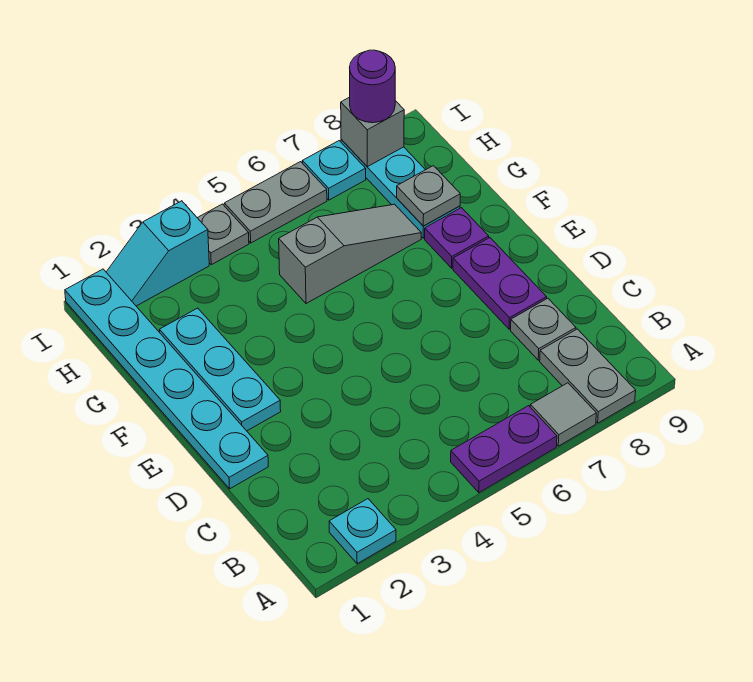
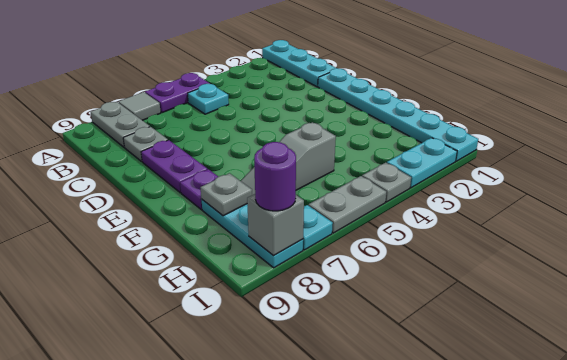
cyan 1x1 plate [329,499,396,564] -> cyan 1x1 plate moved to [188,84,229,114]
cyan 1x3 plate [160,308,281,431] -> cyan 1x3 plate moved to [262,40,336,87]
cyan 1x2 slope [106,201,209,306] -> cyan 1x2 plate [387,138,457,188]

